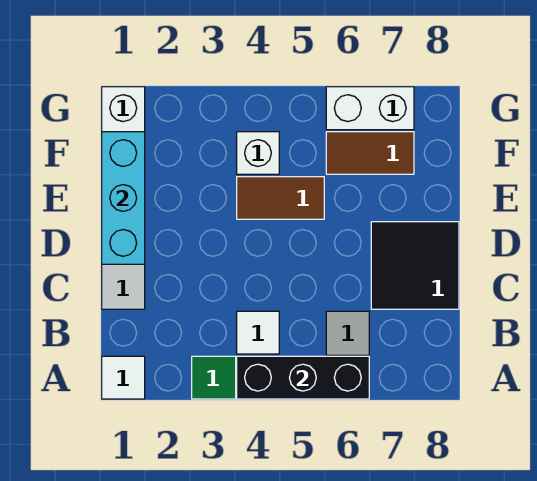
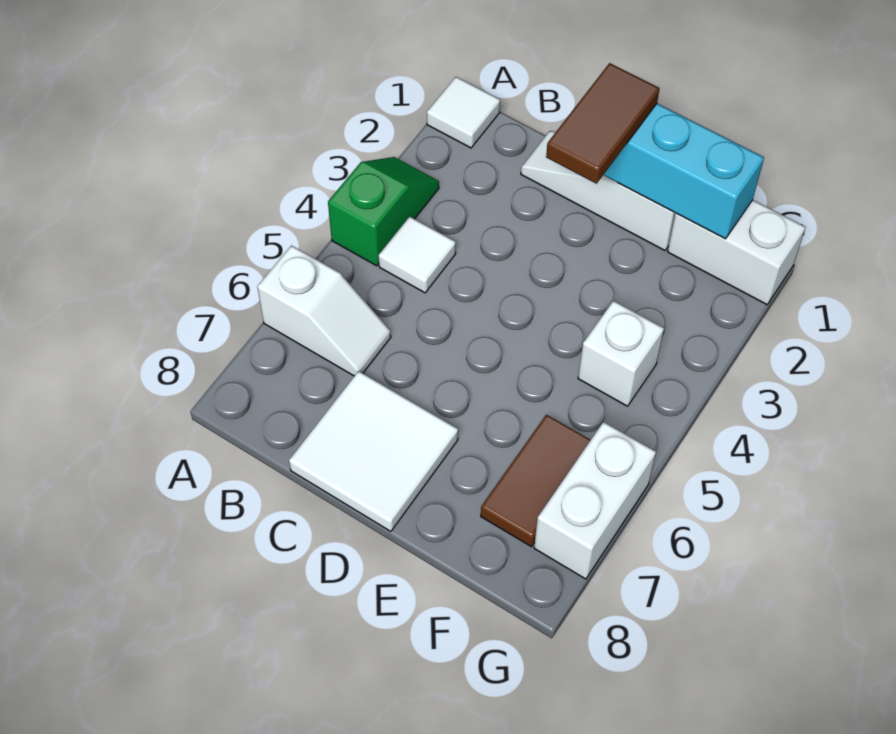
black 1x3 brick [237,356,369,399] -> none
black 2x2 tile [371,222,459,309] -> white 2x2 tile [289,371,458,531]
brown 1x2 tile [237,177,324,219] -> brown 1x2 tile moved to [546,63,660,184]

